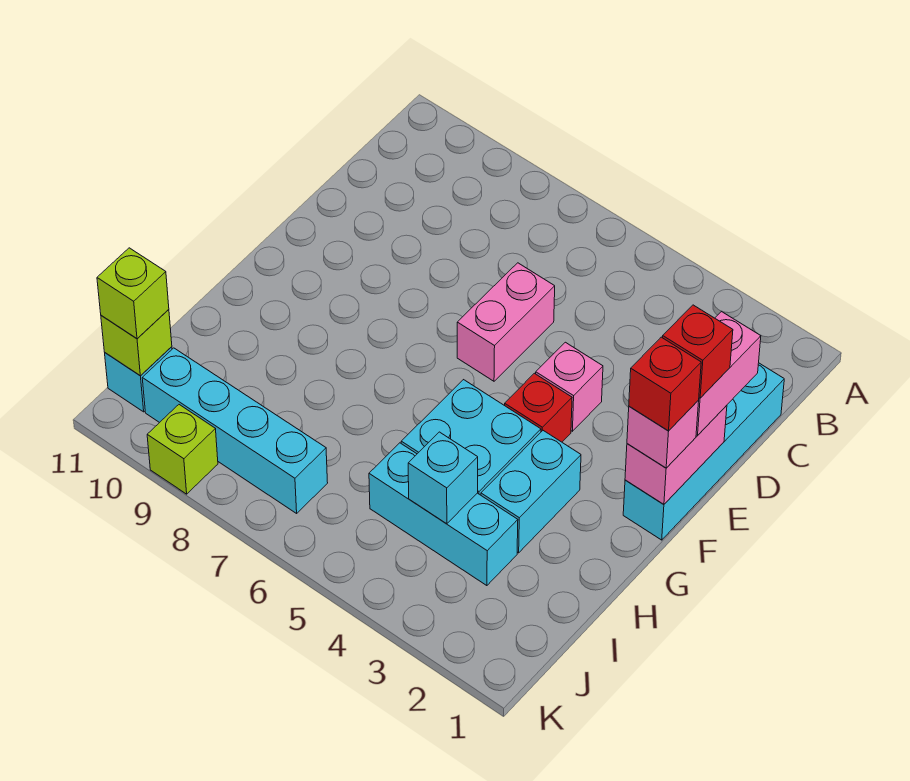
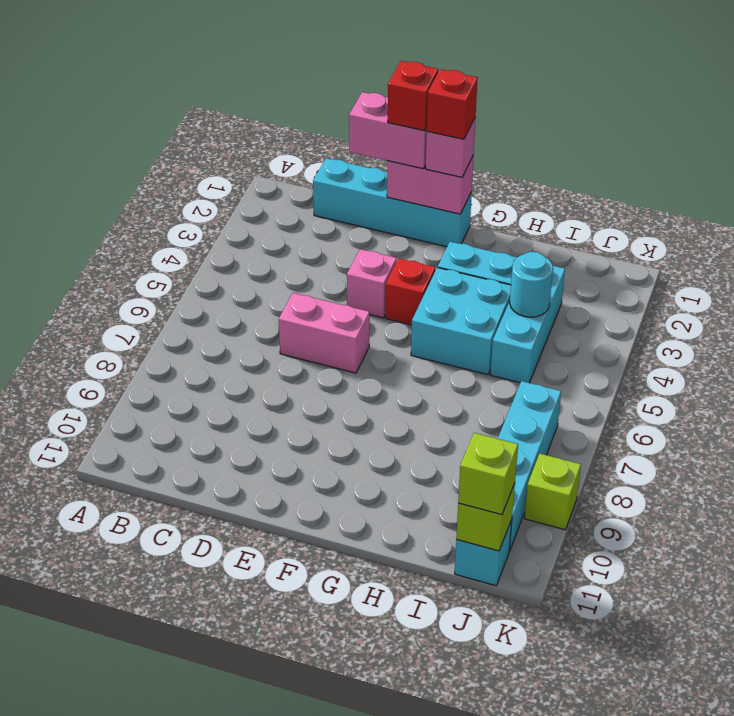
cyan 1x1 brick [408,432,478,524] -> cyan 1x1 round brick [510,252,553,317]

